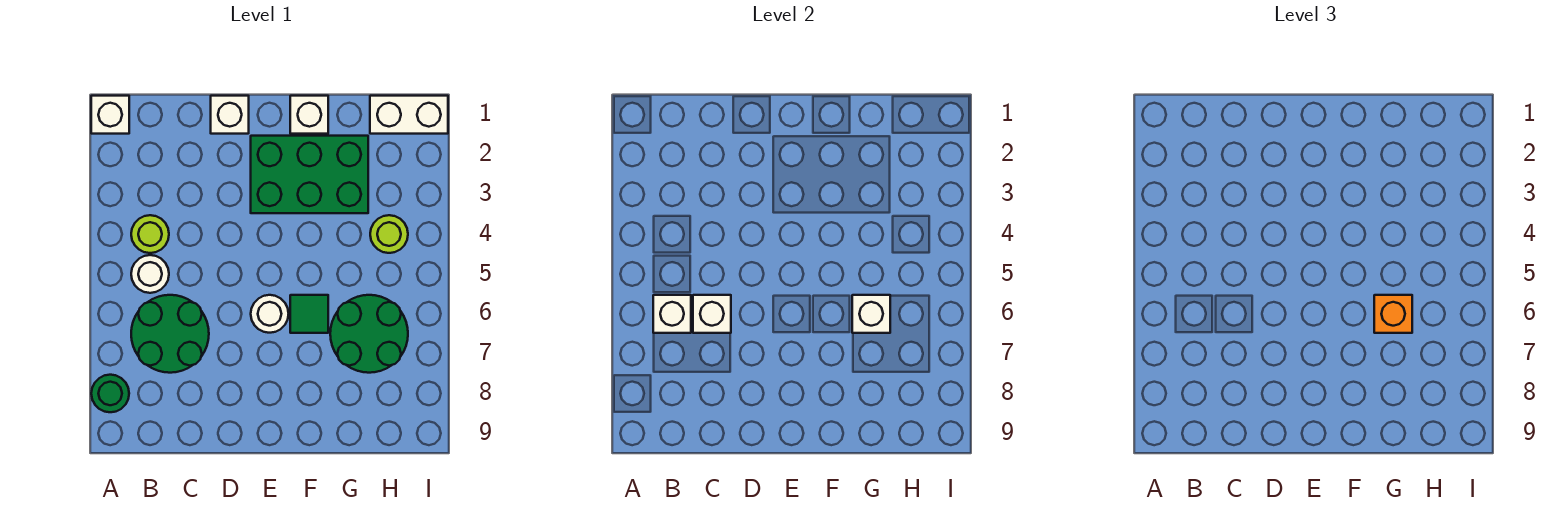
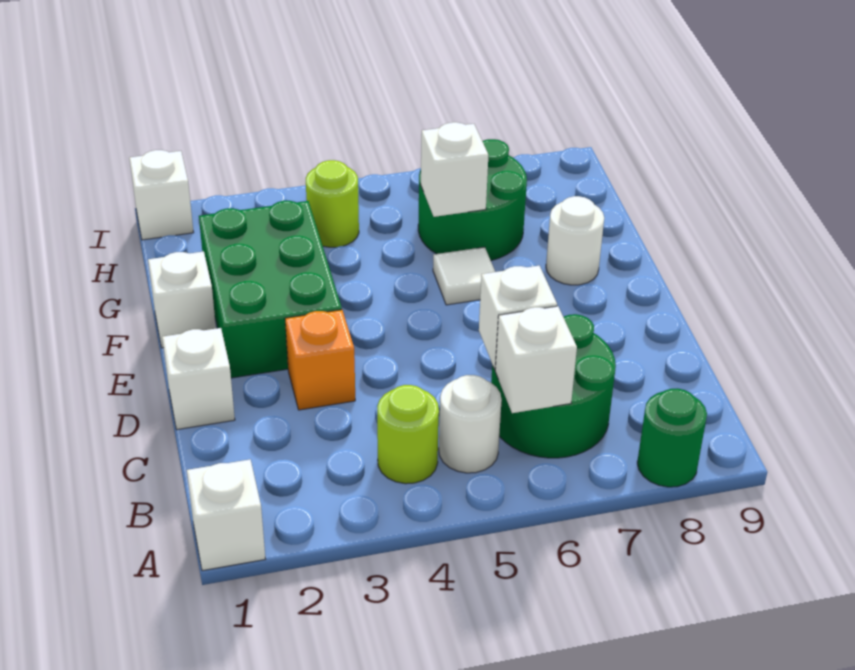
white 1x1 round brick [251,295,289,333] -> white 1x1 round brick moved to [546,196,604,285]
green 1x1 tile [290,295,328,333] -> white 1x1 tile [433,247,495,305]
orange 1x1 brick [1374,295,1412,333] -> orange 1x1 brick moved to [285,310,355,410]
white 1x2 brick [370,96,448,134] -> white 1x1 brick [129,150,194,240]

